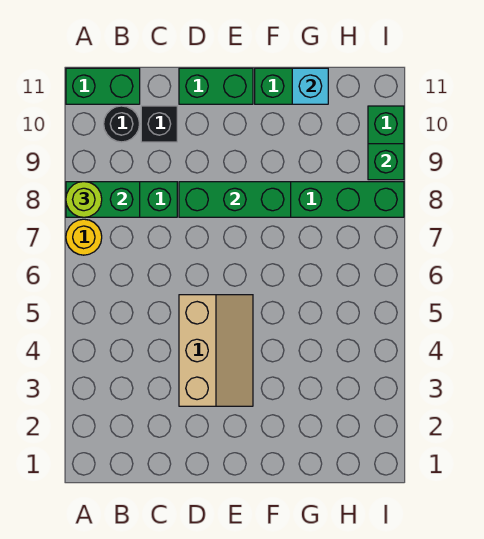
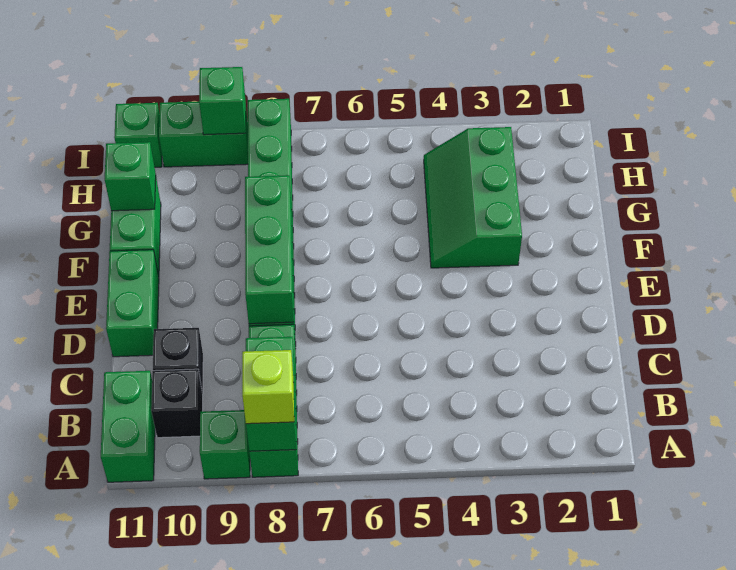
yellow 1x1 round brick [66,219,102,255] -> none
lime 1x1 round brick [66,182,102,217] -> lime 1x1 brick [242,350,294,424]
none -> green 1x1 brick [200,410,250,479]
black 1x1 round brick [104,106,139,142] -> black 1x1 brick [151,369,203,438]
tan 2x3 slope [179,295,253,406] -> none
none -> green 2x3 slope [424,127,522,268]
cyan 1x1 brick [292,68,328,104] -> green 1x1 brick [105,142,156,211]
none -> green 1x1 brick [114,103,162,167]

